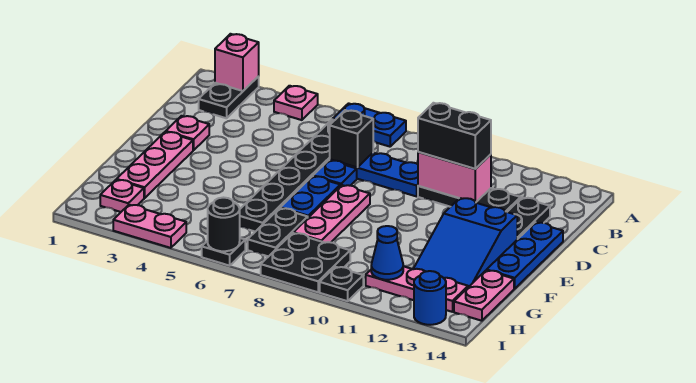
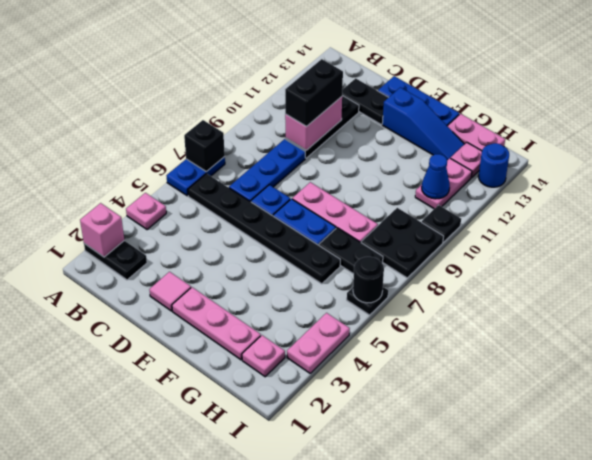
black 1x1 brick [330,110,373,167] -> black 1x1 brick moved to [184,120,225,172]
pink 1x1 plate [166,116,209,150] -> pink 1x1 tile [149,272,191,311]
blue 2x3 slope [414,198,517,287] -> blue 1x3 slope [382,87,464,160]

